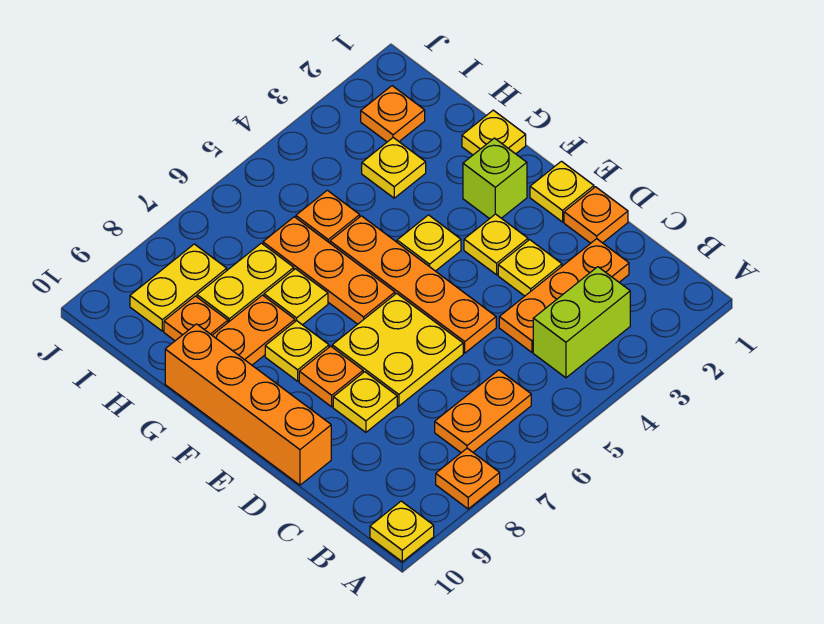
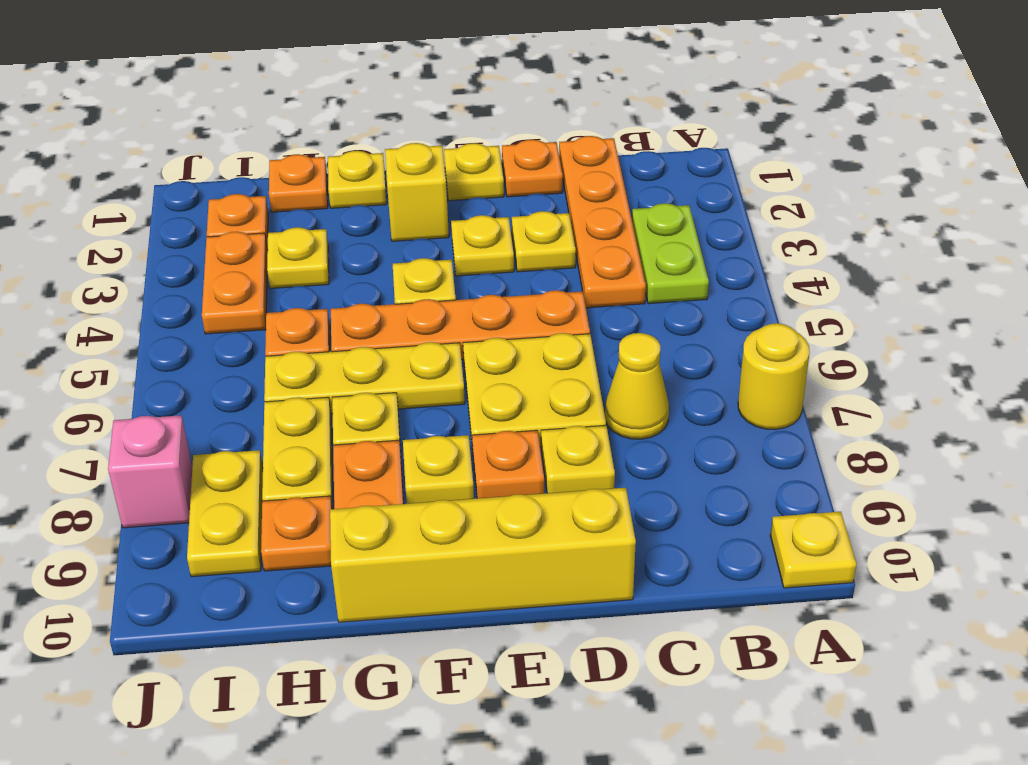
none -> yellow 1x1 round brick [738,323,810,430]
orange 1x1 plate [436,448,500,509] -> orange 1x1 plate moved to [269,154,328,212]
lime 1x2 brick [533,267,630,378] -> lime 1x2 plate [632,203,709,304]
orange 1x2 plate [435,370,531,453] -> orange 1x2 plate moved to [202,231,268,334]
orange 1x3 plate [499,239,629,352] -> orange 1x4 plate [559,136,646,308]
none -> yellow 1x1 cone [605,333,669,439]
orange 1x4 brick [165,324,331,485] -> yellow 1x4 brick [330,488,636,622]
lime 1x1 brick [463,138,527,219] -> yellow 1x1 brick [385,143,449,241]
orange 1x3 plate [263,217,395,324] -> yellow 1x3 plate [264,342,465,414]
none -> pink 1x1 brick [108,415,192,528]

